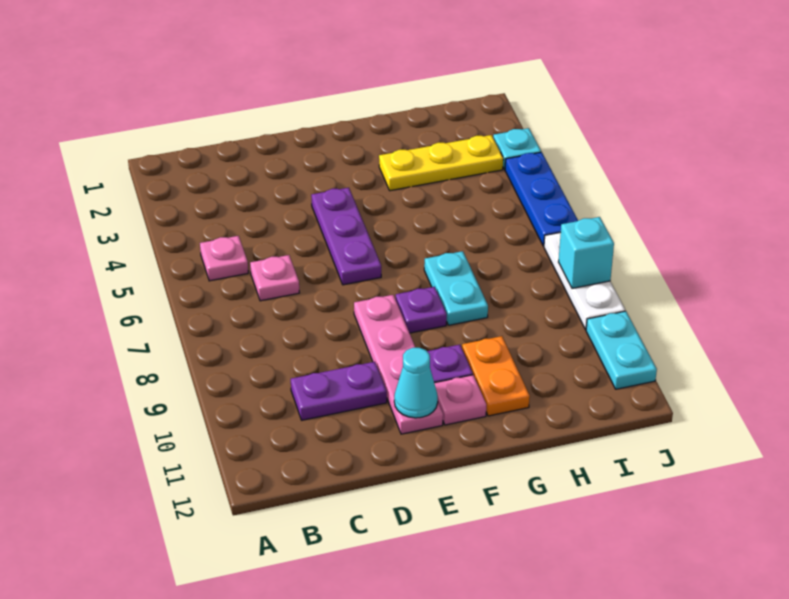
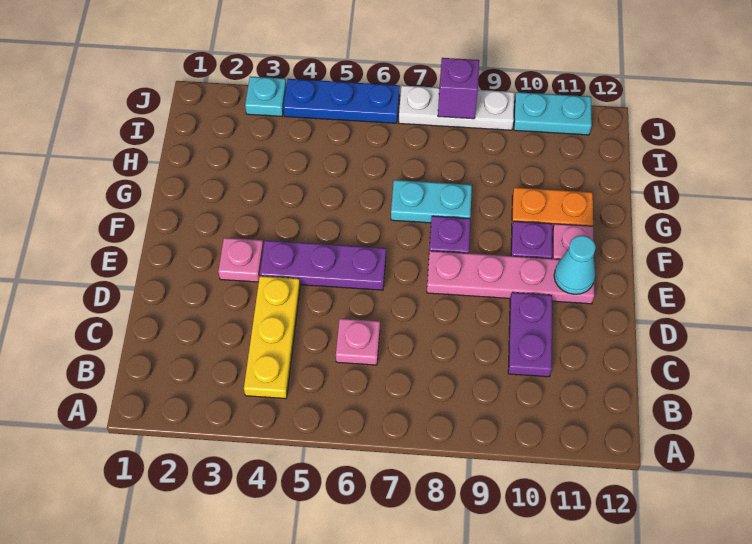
pink 1x1 plate [200,236,248,281] -> pink 1x1 plate moved to [218,238,264,282]
yellow 1x3 plate [379,135,503,191] -> yellow 1x3 plate moved to [244,276,300,399]
cyan 1x1 brick [558,217,614,288] -> purple 1x1 brick [438,58,479,119]

